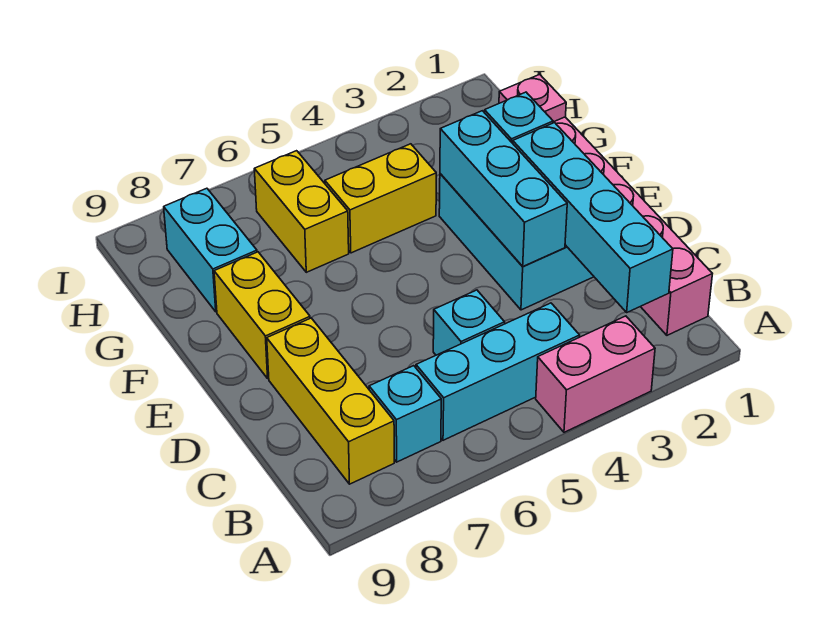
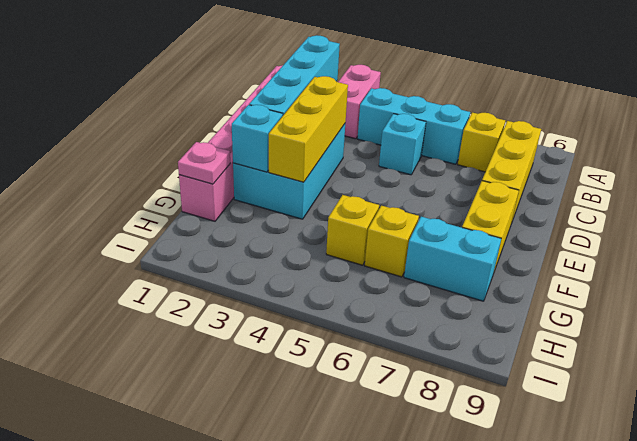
pink 1x2 brick [536,316,655,432] -> pink 1x2 brick turned to [338,65,381,139]
cyan 1x1 brick [369,366,441,462] -> yellow 1x1 brick [458,112,505,172]
cyan 1x3 brick [440,111,567,267] -> yellow 1x3 brick [269,76,348,182]
yellow 1x2 brick [325,144,436,253] -> yellow 1x1 brick [326,195,379,265]
yellow 1x2 brick [254,151,349,272] -> yellow 1x1 brick [365,206,419,277]
cyan 1x2 brick [164,188,257,312] -> cyan 1x2 brick turned to [404,217,501,301]

